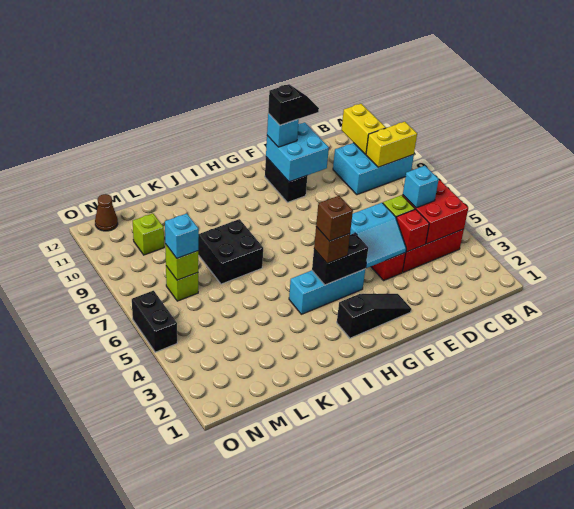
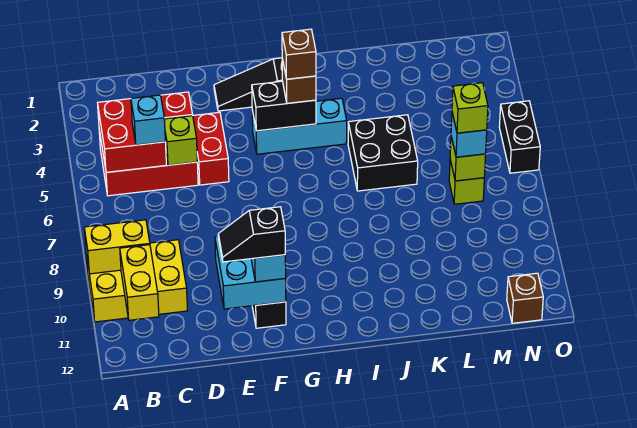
cyan 2x3 brick [333,143,414,195] -> yellow 2x3 brick [86,240,187,322]
cyan 2x2 slope [350,203,406,268] -> none
black 2x2 brick [198,219,263,284] -> black 2x2 brick moved to [348,115,418,191]
lime 1x1 brick [133,213,164,255] -> lime 1x1 brick moved to [452,83,488,133]
brown 1x1 cone [95,194,118,231] -> brown 1x1 brick [507,273,543,323]

